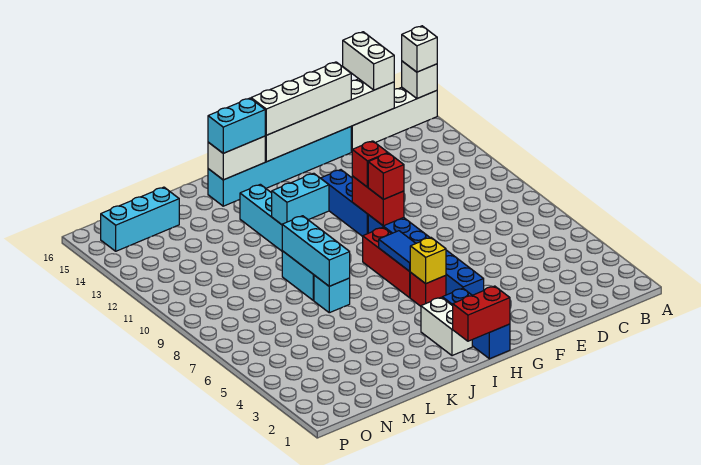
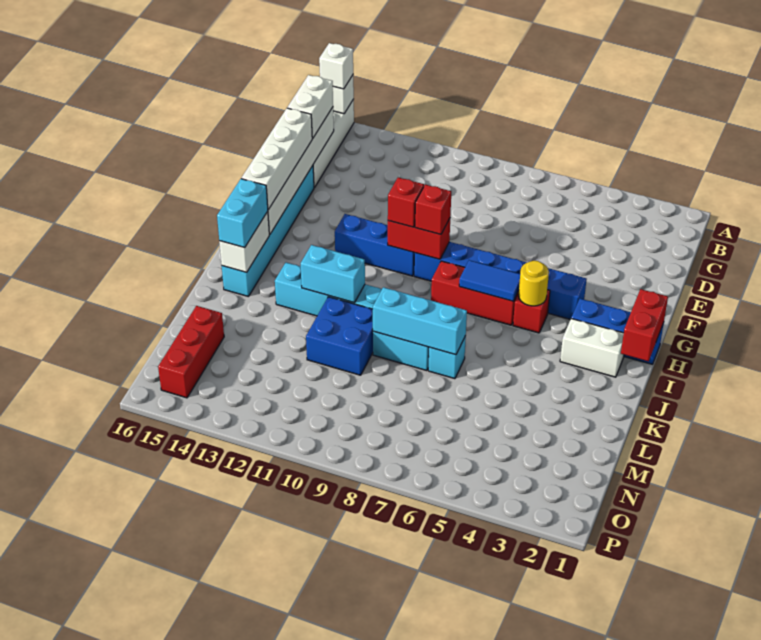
white 1x2 brick [343,32,394,90] -> white 1x2 brick turned to [287,75,333,138]
yellow 1x1 brick [410,237,446,284] -> yellow 1x1 round brick [519,261,549,306]
cyan 1x2 brick [272,173,329,225] -> cyan 1x2 brick turned to [301,245,365,303]
none -> blue 2x2 brick [306,297,373,375]
cyan 1x3 brick [101,187,179,251] -> red 1x3 brick [158,306,224,398]

